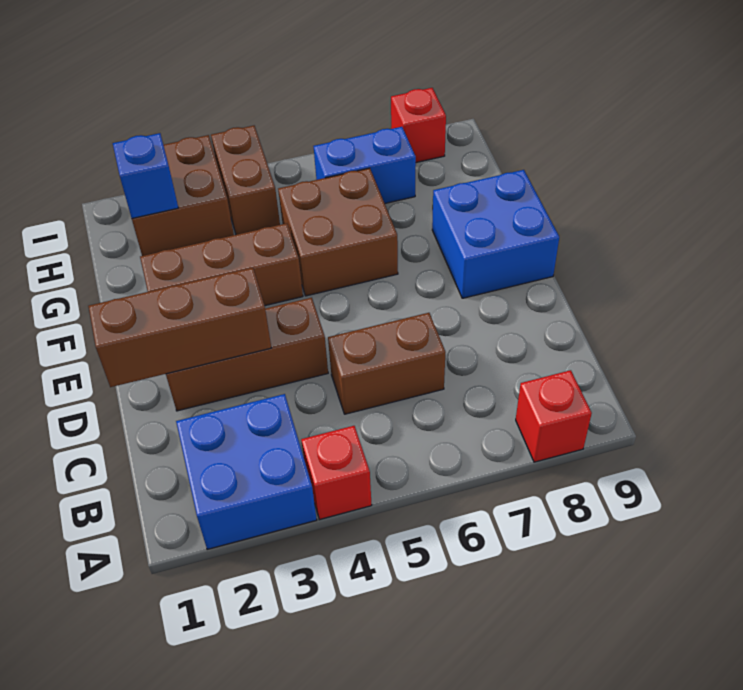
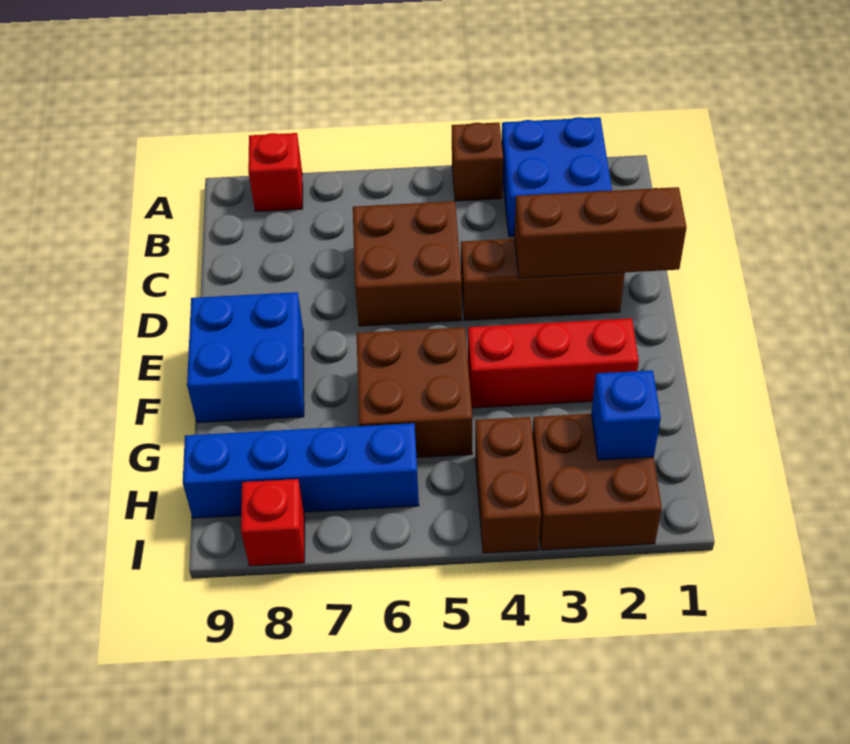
red 1x1 brick [301,426,372,519] -> brown 1x1 brick [452,122,503,201]
brown 1x2 brick [328,313,446,414] -> brown 2x2 brick [353,201,462,326]
brown 1x3 brick [140,223,303,306] -> red 1x3 brick [468,318,639,408]
blue 1x2 brick [314,127,416,203] -> blue 1x4 brick [183,423,419,518]

